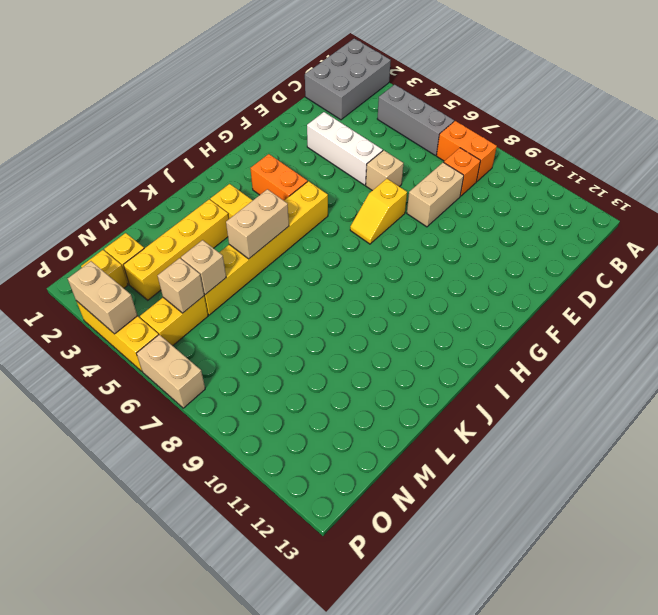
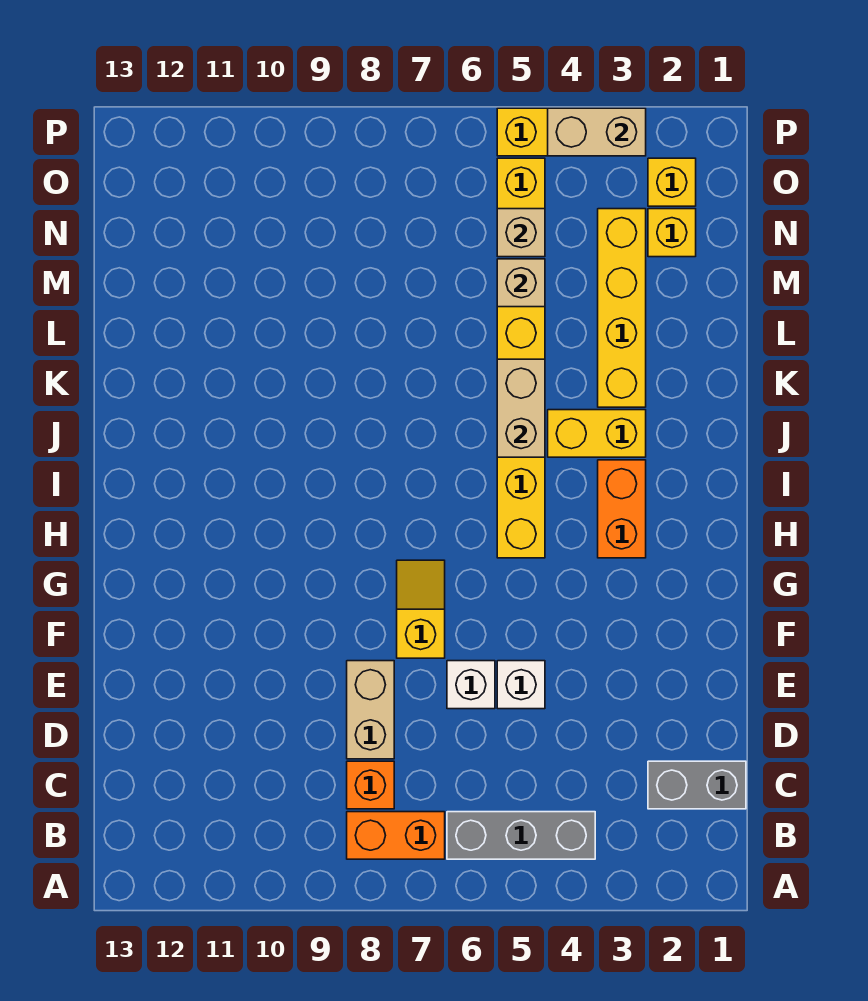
grey 2x3 brick [305,38,391,120] -> grey 1x2 brick [648,761,746,809]
white 1x3 brick [307,112,383,185] -> white 1x1 brick [497,661,545,709]
tan 1x1 brick [366,150,404,191] -> white 1x1 brick [447,661,495,709]
orange 1x2 brick [250,154,307,201] -> orange 1x2 brick turned to [598,460,646,558]
tan 1x2 brick [137,335,205,408] -> none

